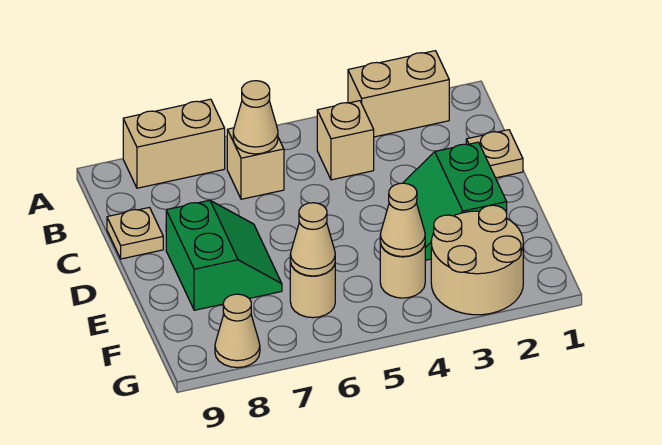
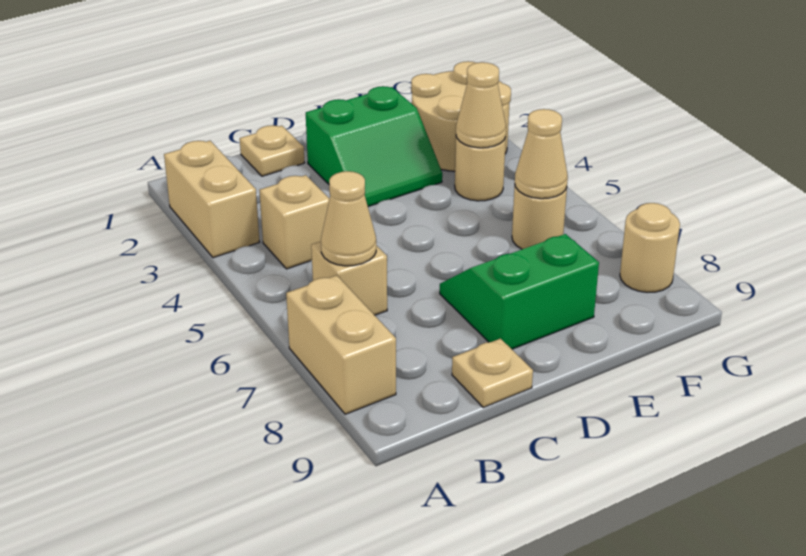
tan 1x1 cone [215,294,260,368] -> tan 1x1 round brick [620,203,680,292]

